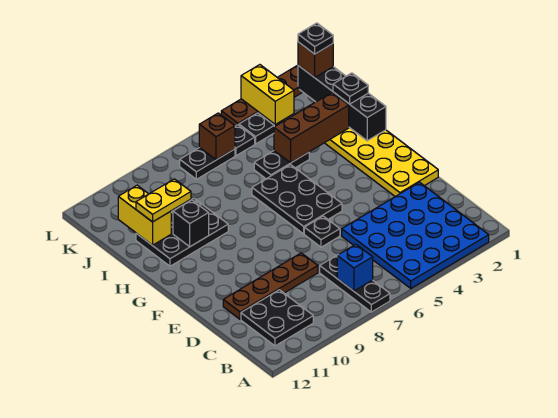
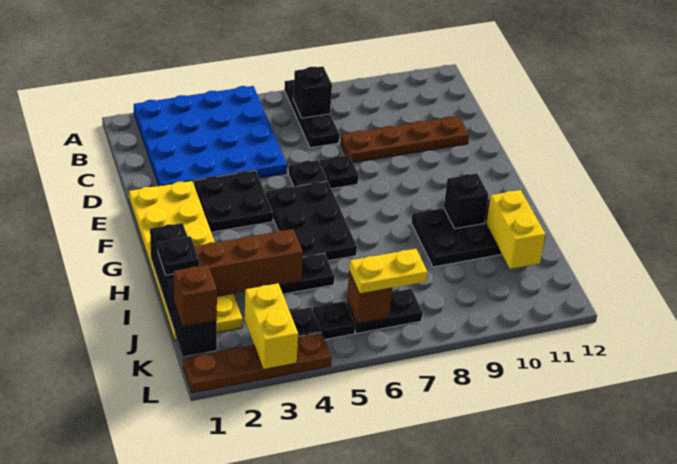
blue 1x1 brick [337,244,373,291] -> black 1x1 brick [293,66,332,118]
black 2x2 plate [241,290,313,346] -> black 2x2 plate moved to [194,170,273,232]
yellow 1x2 plate [136,179,191,222] -> yellow 1x2 plate moved to [349,249,427,294]
black 1x1 plate [298,23,333,54] -> black 1x1 plate moved to [320,155,359,189]

